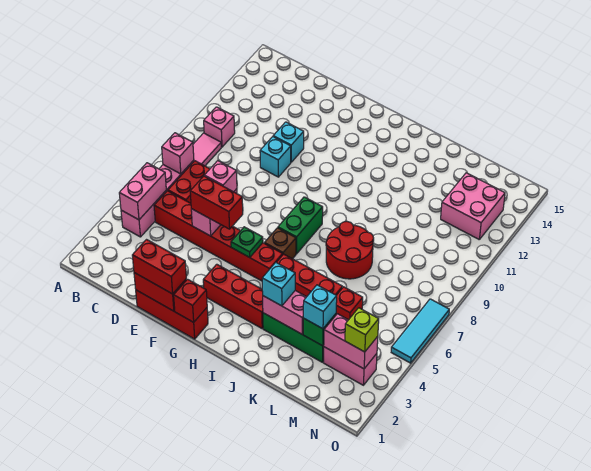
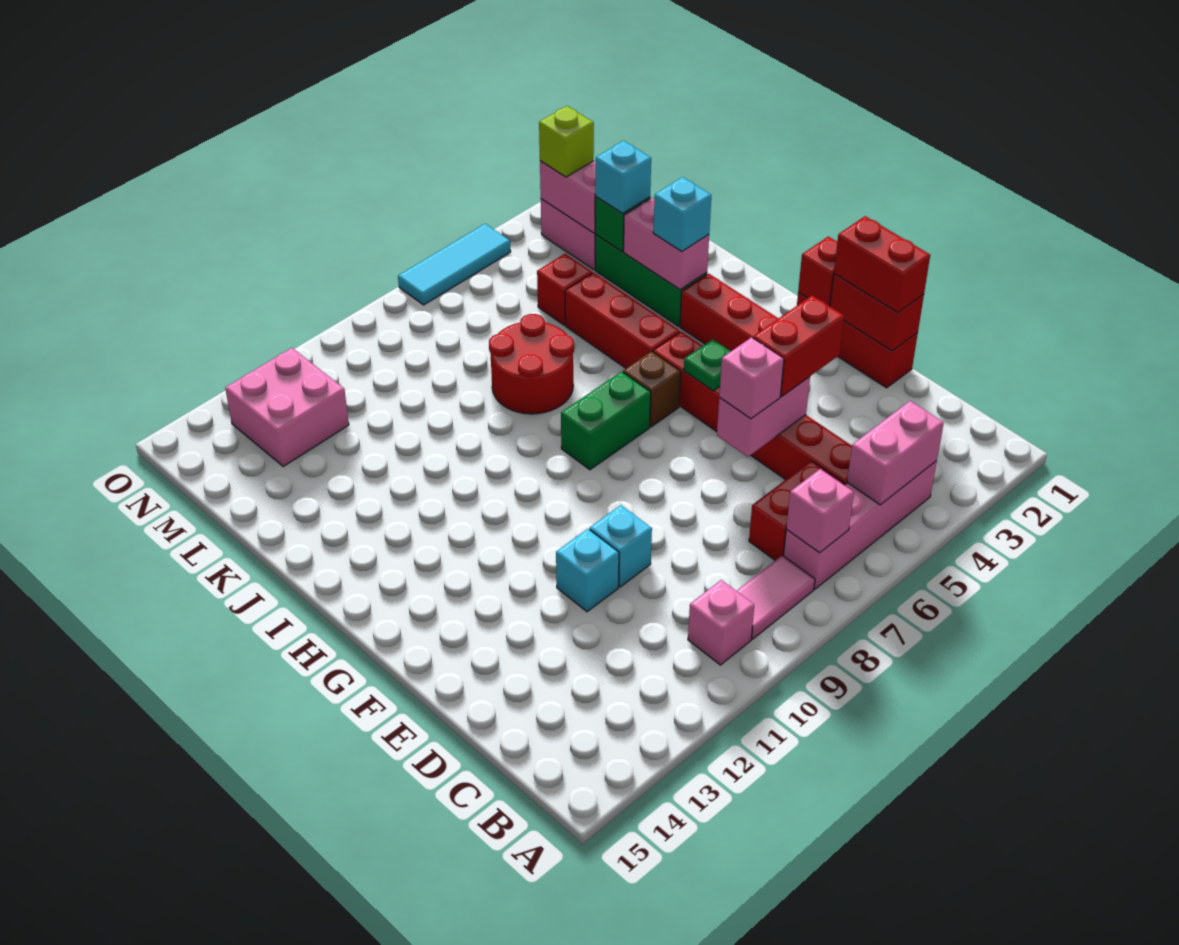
red 1x2 brick [190,176,243,229] -> red 1x2 brick turned to [753,295,844,396]

